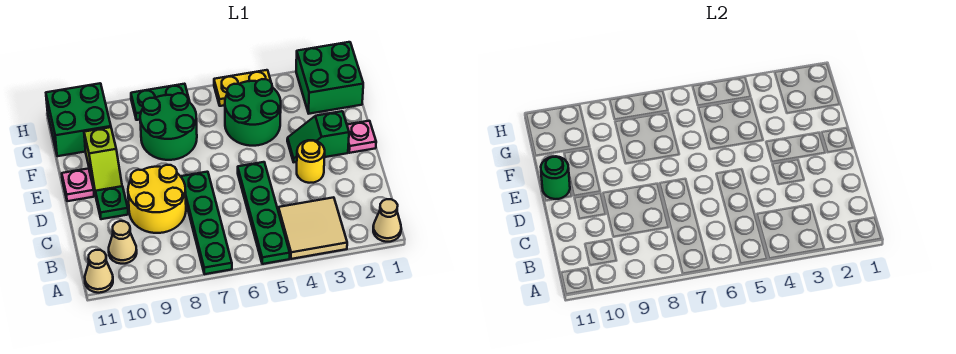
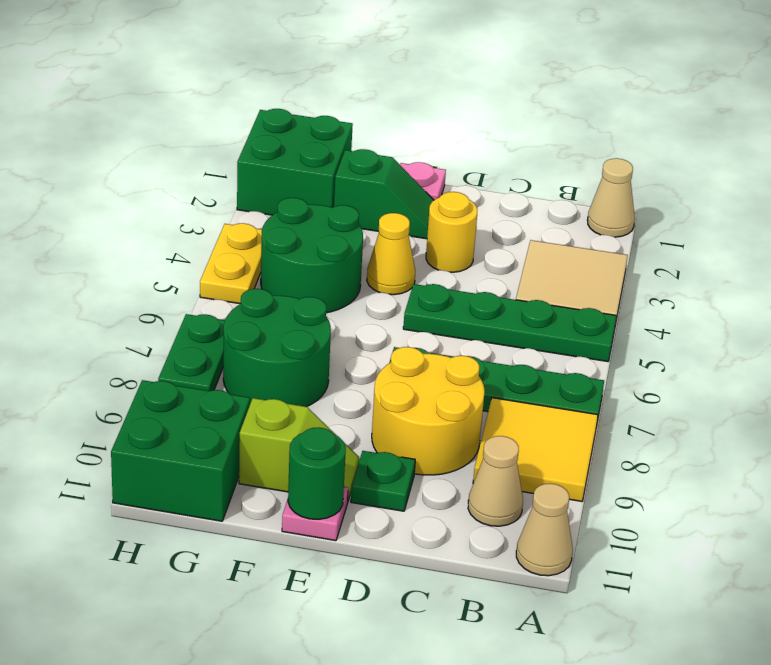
none -> yellow 2x2 tile [473,398,598,501]
green 1x2 slope [287,111,349,162] -> green 1x2 slope turned to [334,149,434,239]
none -> yellow 1x1 cone [367,213,415,295]

